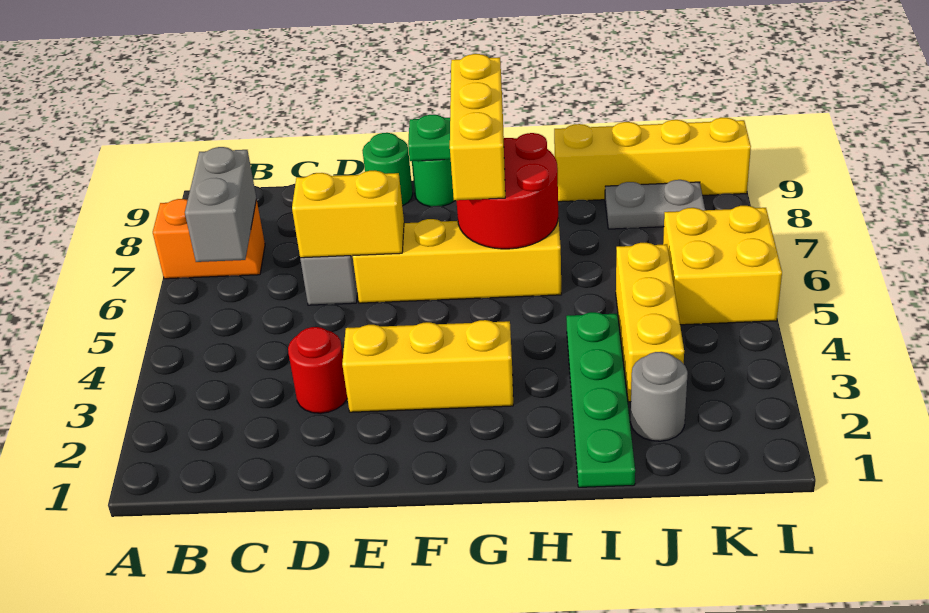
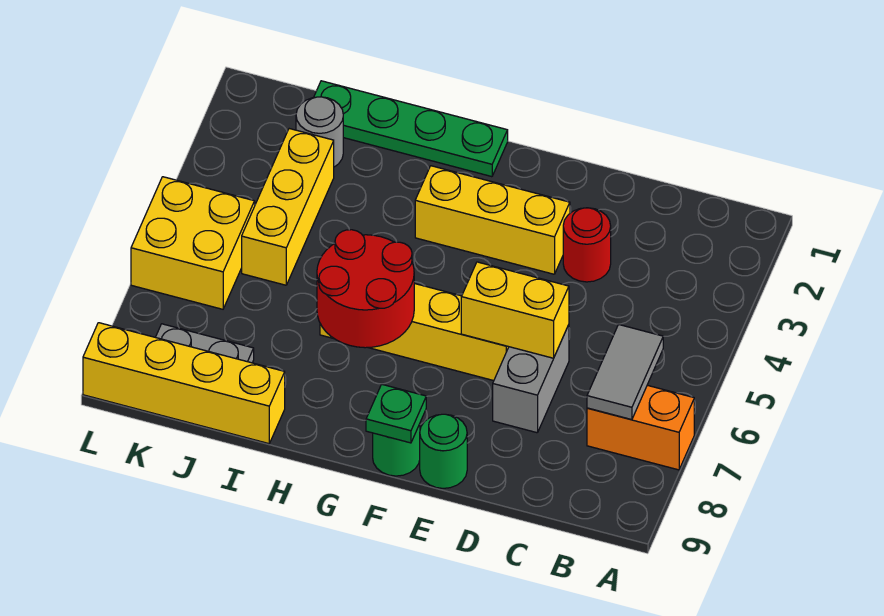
grey 1x2 brick [185,147,256,262] -> grey 1x2 tile [587,325,663,420]
yellow 1x3 brick [450,54,505,200] -> none
green 1x4 plate [566,312,635,487] -> green 1x4 plate turned to [314,81,508,177]

